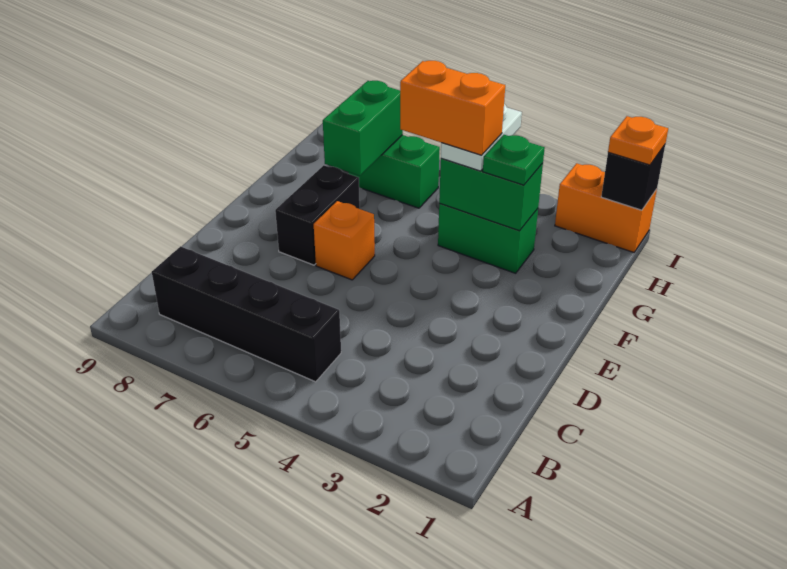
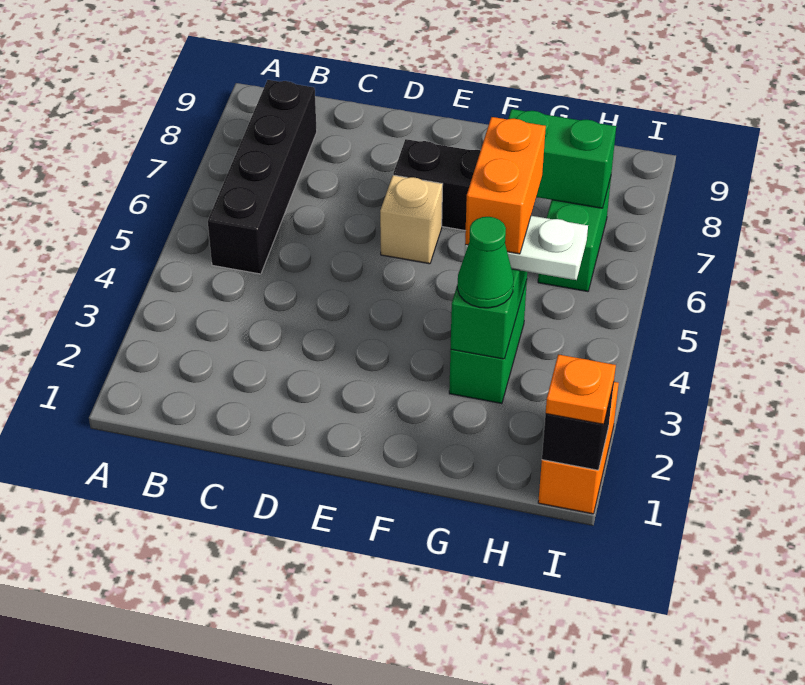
orange 1x1 brick [314,201,375,280] -> tan 1x1 brick [380,175,443,264]
green 1x1 plate [483,135,545,185] -> green 1x1 cone [457,217,514,308]

